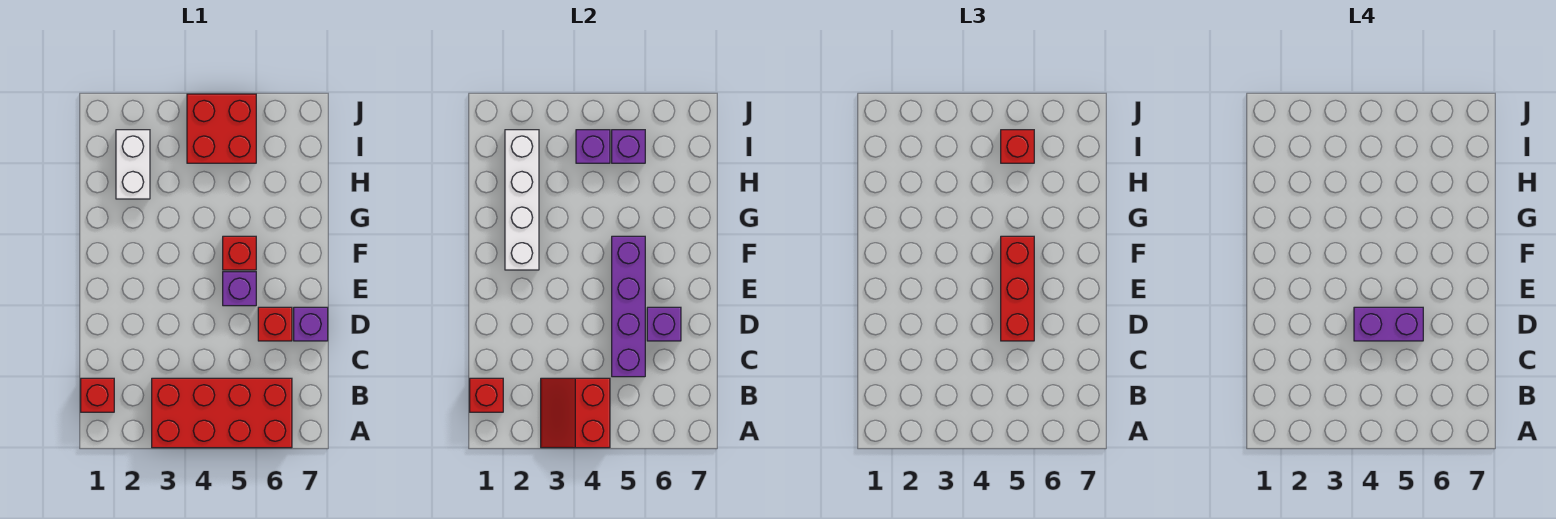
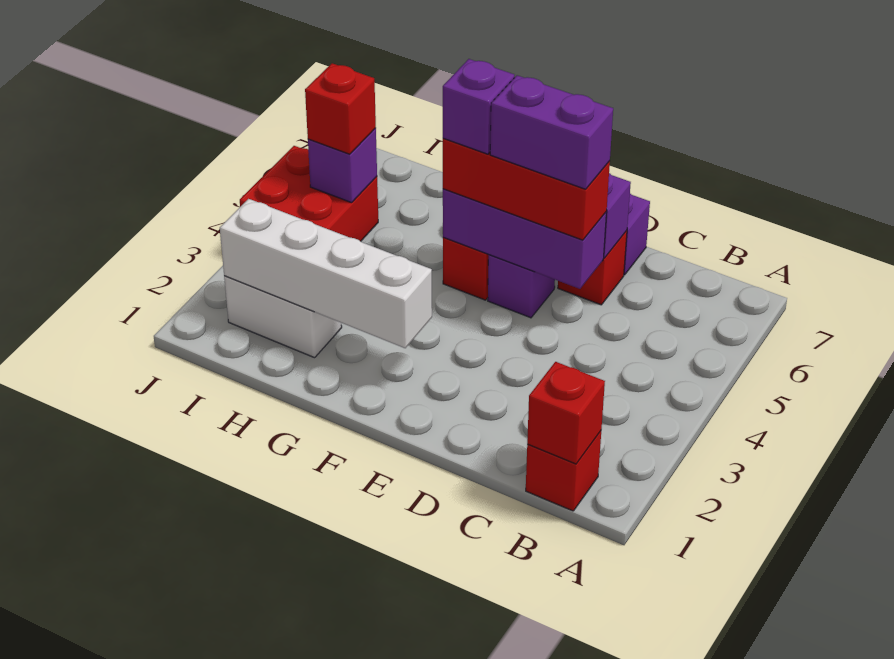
red 2x4 brick [152,378,292,448] -> none
red 2x2 slope [541,378,610,448] -> none
purple 1x4 brick [612,236,645,377] -> purple 1x3 brick [443,189,606,289]
purple 1x2 brick [1354,307,1423,341] -> purple 1x2 brick turned to [490,75,613,189]
purple 1x1 brick [576,130,610,163] -> purple 1x1 brick moved to [443,59,514,154]

